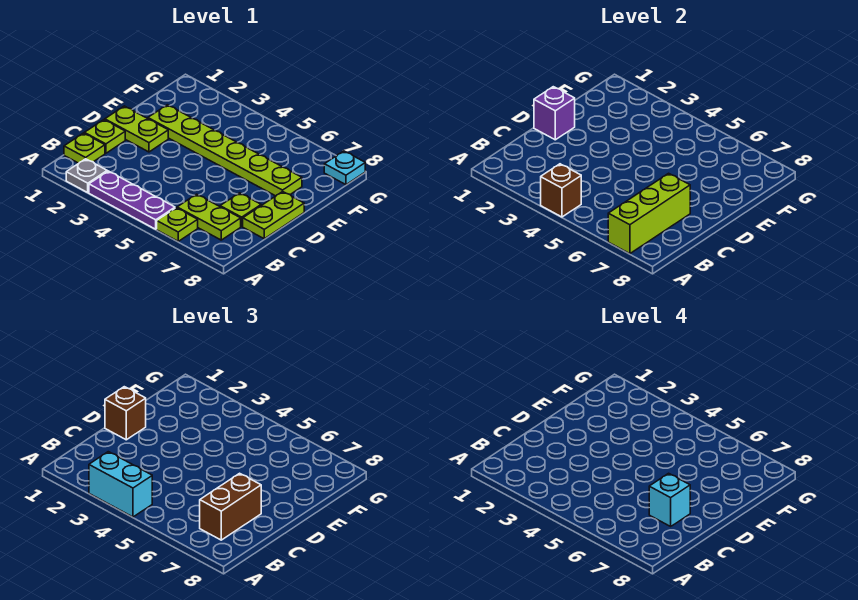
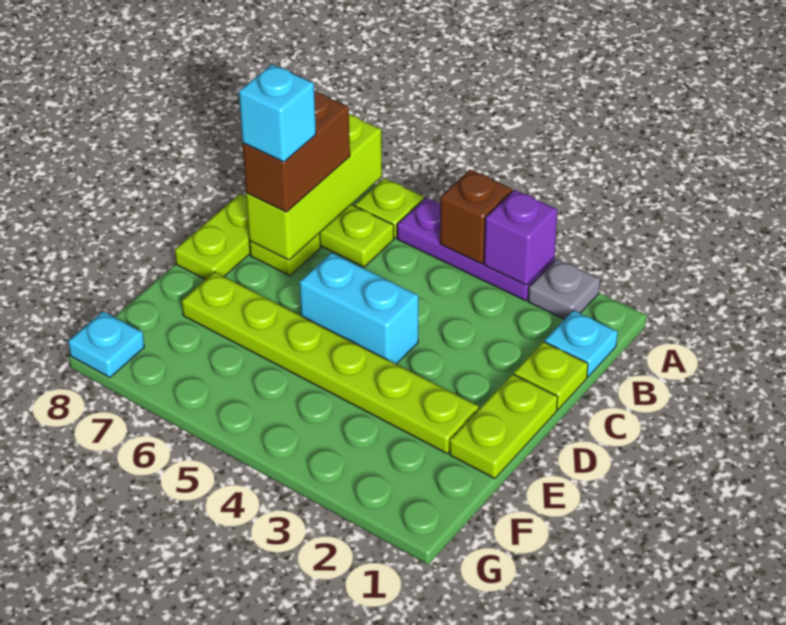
cyan 1x2 brick [89,452,152,517] -> cyan 1x2 brick moved to [300,253,418,364]
lime 1x1 plate [64,133,105,163] -> cyan 1x1 plate [545,310,618,377]
lime 1x2 plate [105,106,168,152] -> lime 1x2 plate turned to [450,374,558,478]
purple 1x1 brick [534,87,575,140] -> purple 1x1 brick moved to [484,190,557,285]
brown 1x1 brick [105,387,146,440] -> none

